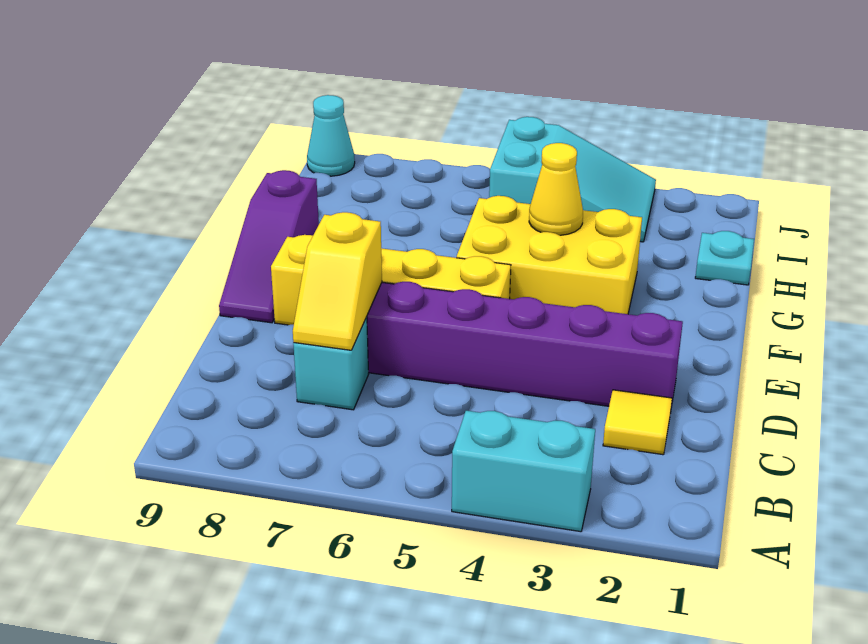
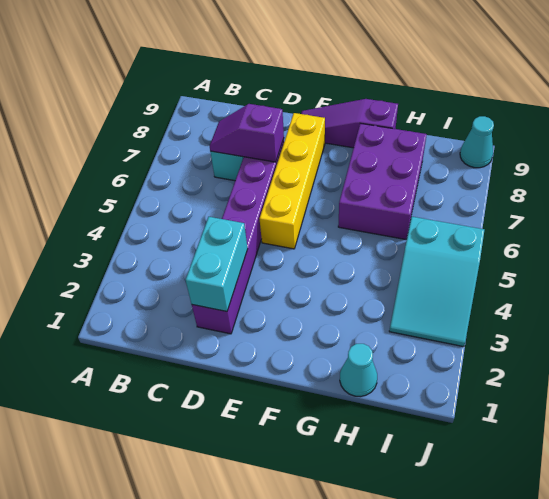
cyan 1x2 brick [452,411,595,532] -> cyan 1x2 brick moved to [185,217,247,311]
yellow 1x1 tile [603,390,672,455] -> none
yellow 1x2 slope [293,212,382,350] -> purple 1x2 slope [210,104,284,162]
yellow 2x3 brick [457,196,642,314] -> none
yellow 1x1 cone [529,143,583,235] -> none
none -> purple 2x3 brick [338,123,427,239]
cyan 1x1 plate [695,231,754,285] -> cyan 1x1 cone [340,344,377,397]

